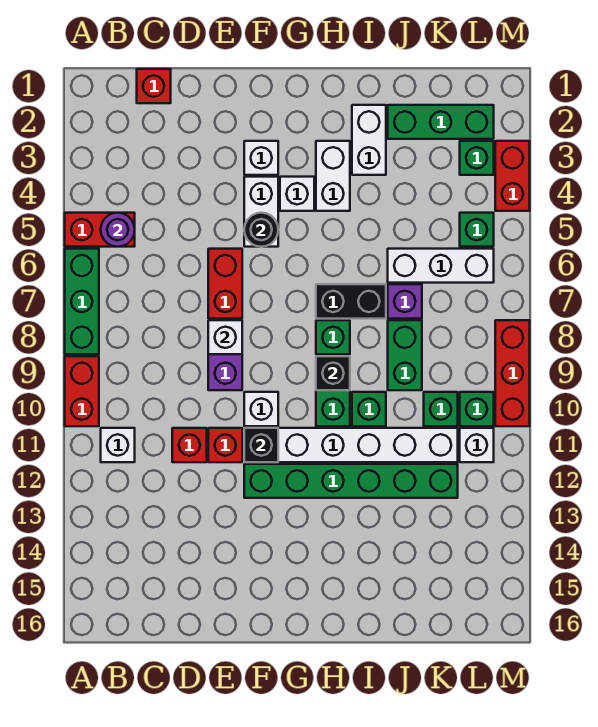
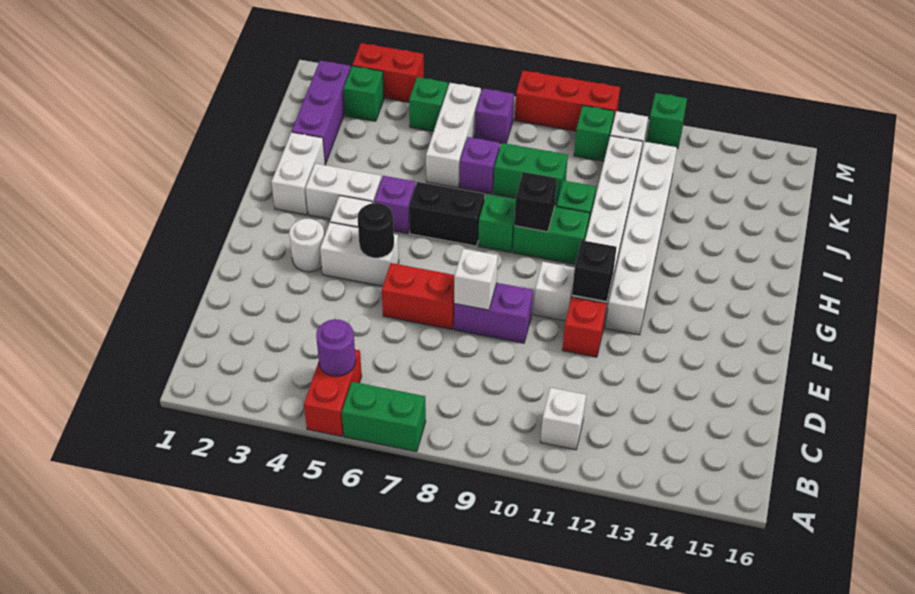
green 1x3 brick [65,249,99,354] -> green 1x2 brick [342,382,426,452]
red 1x2 brick [65,356,99,426] -> none
red 1x1 brick [137,69,171,103] -> none
red 1x1 brick [172,428,207,462] -> none
white 1x1 brick [244,141,278,175] -> white 1x1 round brick [289,219,324,272]
green 1x6 brick [244,464,458,498] -> white 1x6 brick [605,142,677,335]
none -> purple 1x1 brick [374,176,416,233]
black 1x2 brick [316,284,386,319] -> black 1x2 brick turned to [409,182,485,246]
white 1x2 brick [352,105,386,175] -> white 1x2 brick turned to [271,132,325,215]
green 1x3 brick [388,105,494,139] -> purple 1x3 brick [292,61,351,164]
green 1x1 brick [424,392,458,426] -> green 1x1 brick moved to [647,93,687,149]
none -> purple 1x1 brick [475,88,514,144]

